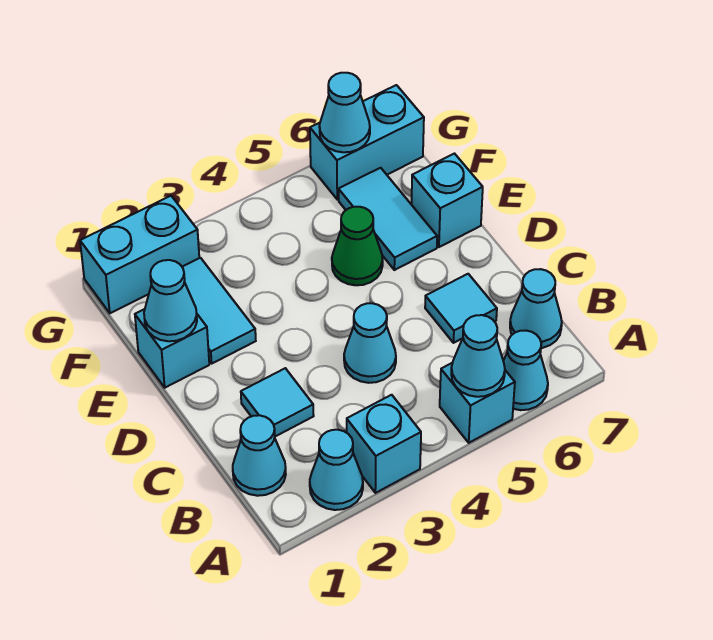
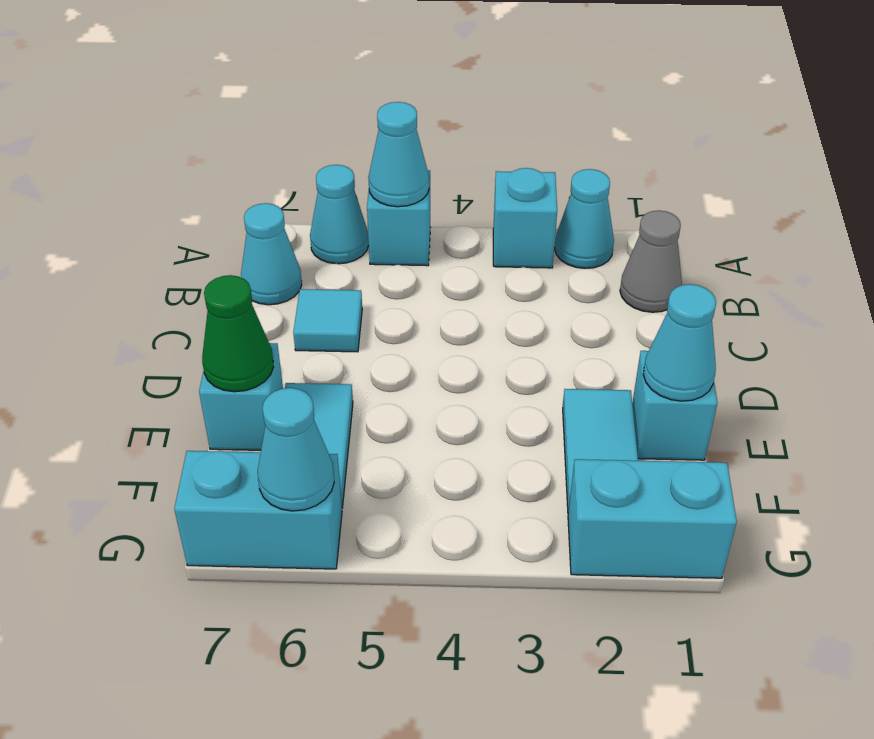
cyan 1x1 cone [233,415,286,496] -> grey 1x1 cone [620,210,682,312]
cyan 1x1 tile [241,368,314,436] -> none
cyan 1x1 cone [344,303,396,383] -> none
green 1x1 cone [332,207,383,285] -> green 1x1 cone moved to [202,275,274,392]

